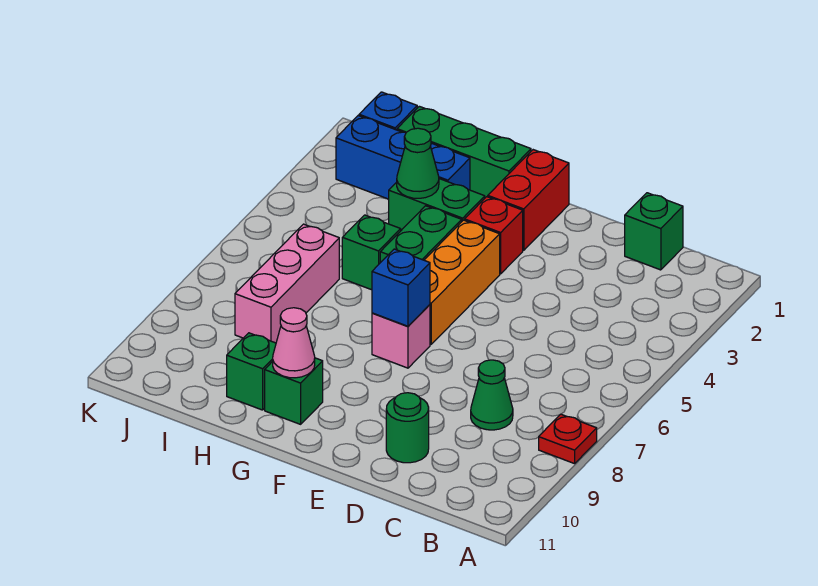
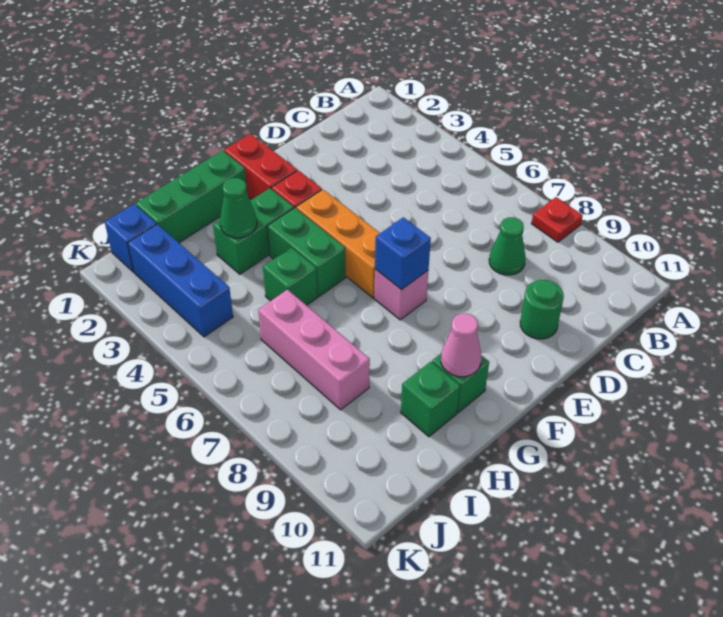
green 1x1 brick [625,193,683,270] -> none
blue 1x3 brick [336,116,470,199] -> blue 1x3 brick turned to [128,224,233,337]

